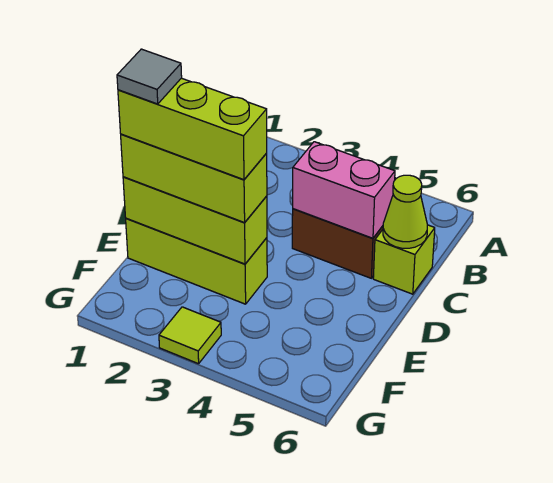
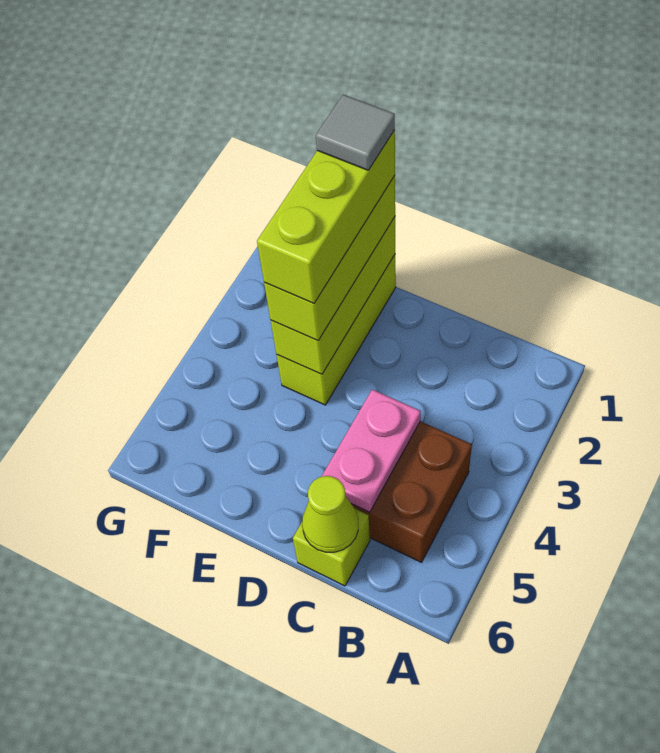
pink 1x2 brick [293,142,395,238] -> pink 1x2 plate [321,389,421,512]
lime 1x1 tile [159,307,221,364] -> none

